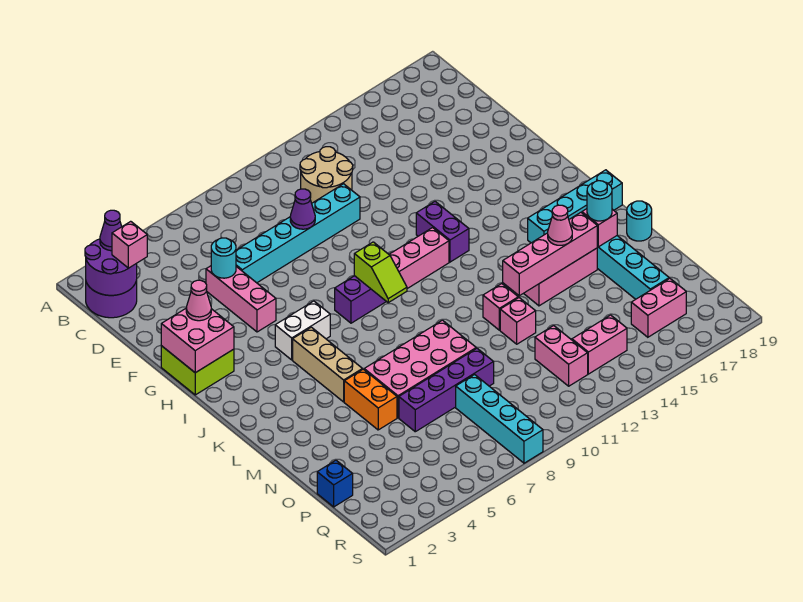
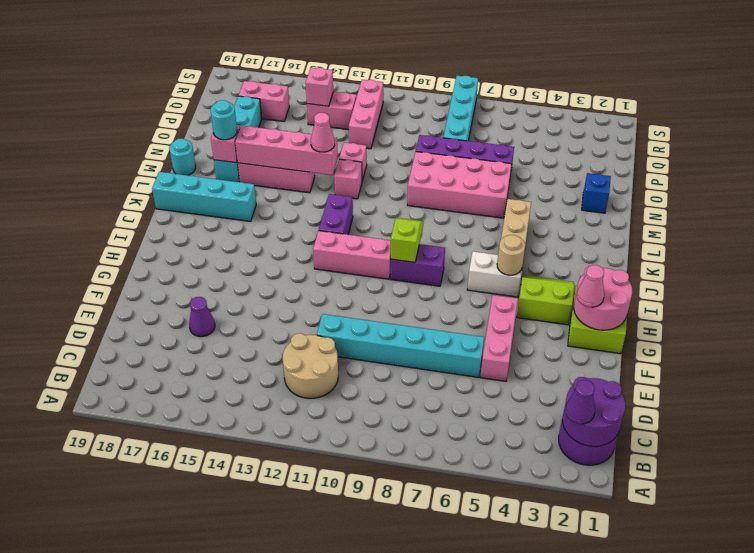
pink 1x1 brick [112,221,147,268] -> pink 1x1 brick moved to [306,68,333,106]
cyan 1x1 round brick [211,238,236,278] -> none
purple 1x1 cone [290,189,315,229] -> purple 1x1 cone moved to [189,297,215,337]
pink 2x2 brick [161,309,234,373] -> pink 2x2 round brick [574,267,632,330]
none -> lime 2x2 slope [517,275,574,325]
purple 1x2 brick [416,202,469,262] -> purple 1x2 brick moved to [319,194,353,235]
none -> tan 1x1 round brick [497,235,525,275]
orange 1x2 brick [344,369,397,430] -> none
pink 1x1 cone [548,205,572,245] -> pink 1x1 cone moved to [311,113,335,152]
blue 1x1 brick [317,460,353,507] -> blue 1x1 brick moved to [582,173,611,213]
pink 1x2 brick [535,326,588,386] -> pink 1x3 brick [349,80,383,149]

